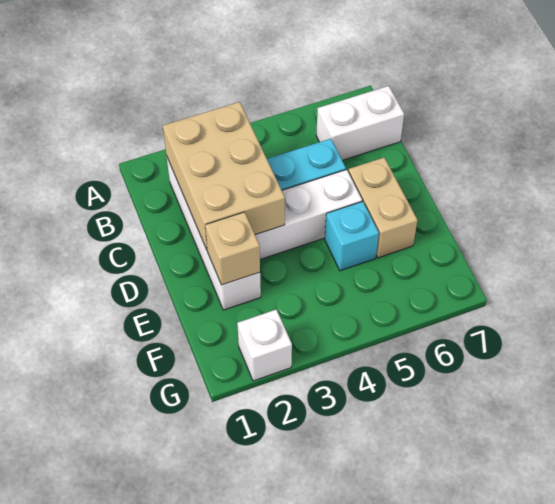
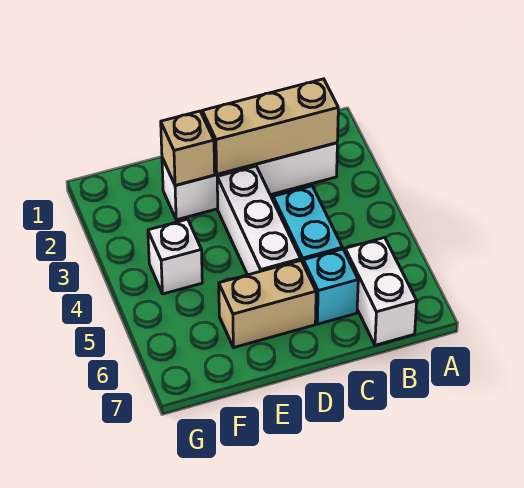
tan 2x3 brick [163,102,285,250] -> tan 1x3 brick [202,79,338,174]
cyan 1x1 brick [325,202,379,271] -> cyan 1x1 brick moved to [303,249,358,324]
white 1x1 brick [237,310,292,381] -> white 1x1 brick moved to [148,219,202,294]

